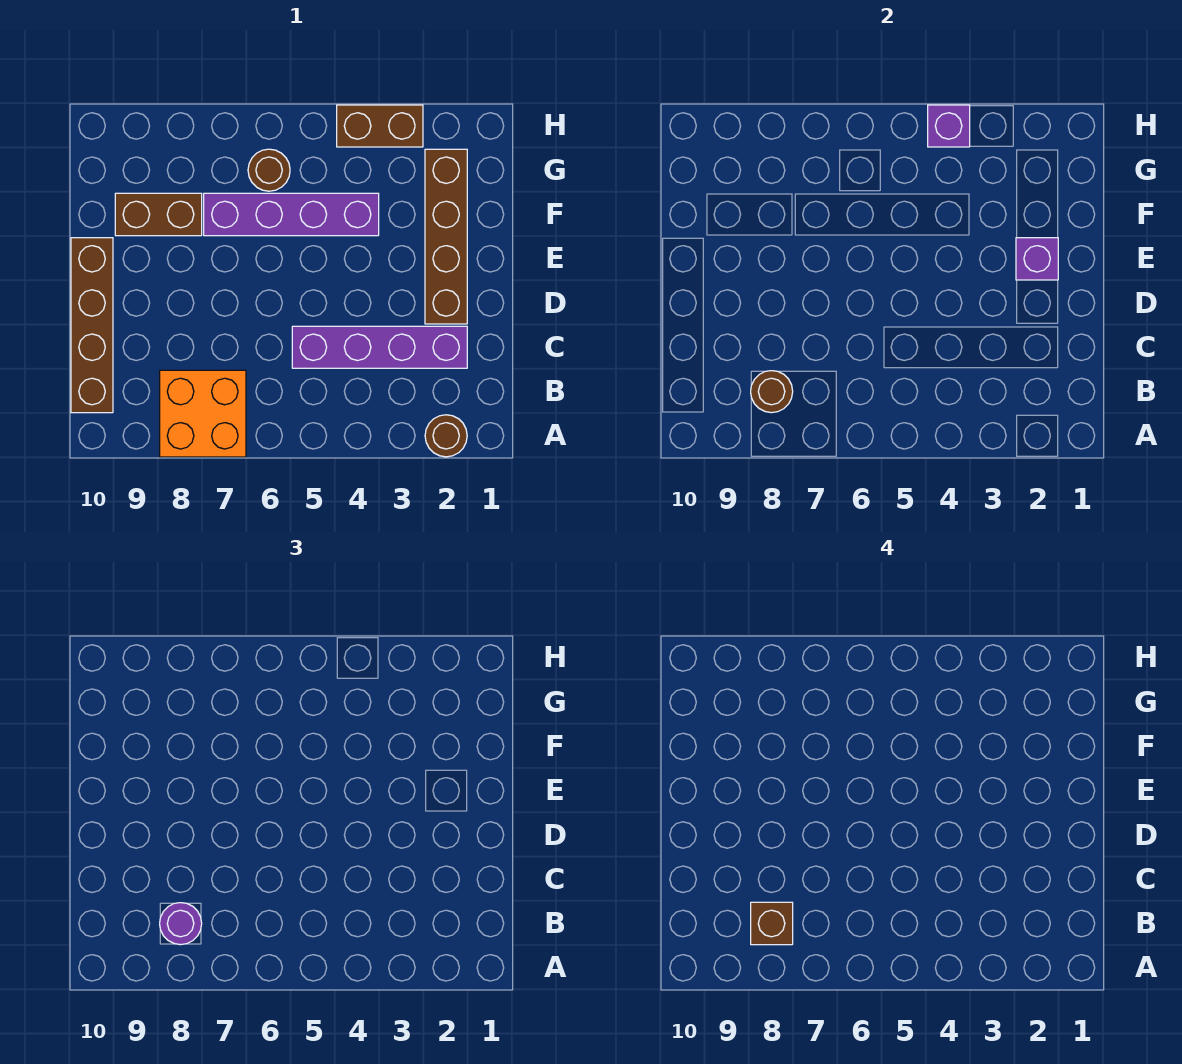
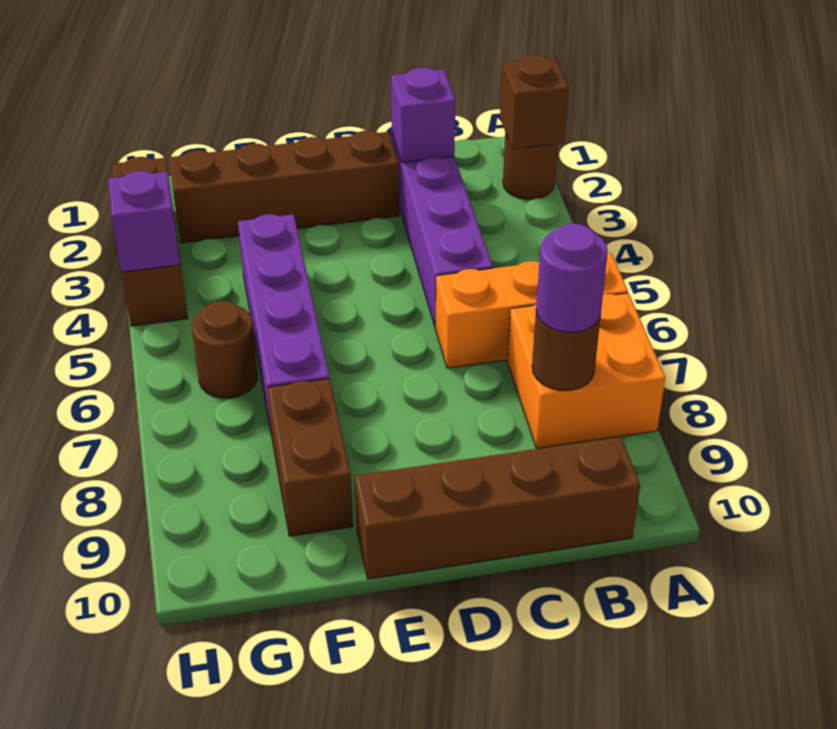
none -> orange 1x3 brick [435,253,628,368]
brown 1x1 brick [751,902,793,945] -> brown 1x1 brick moved to [500,55,569,149]
purple 1x1 brick [1016,238,1058,280] -> purple 1x1 brick moved to [391,67,456,162]
brown 1x2 brick [337,105,423,147] -> brown 1x3 brick [112,157,188,326]

